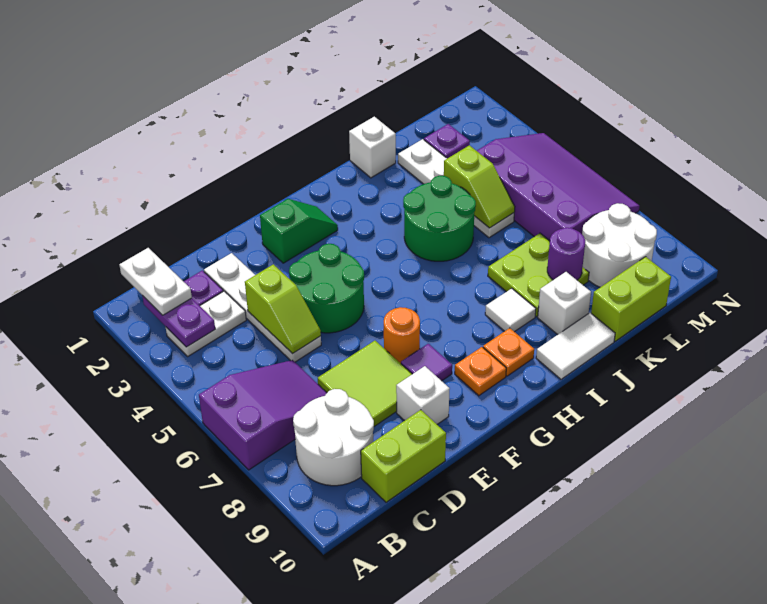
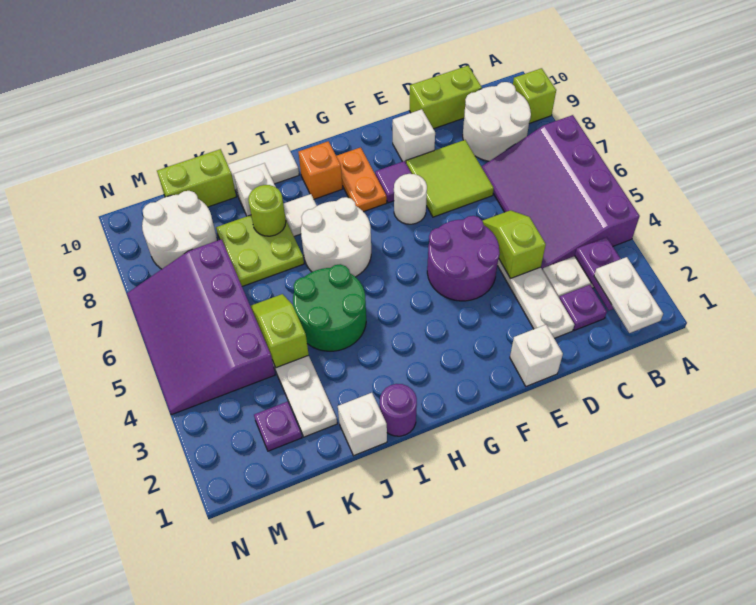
purple 2x3 slope [199,360,327,470] -> purple 3x4 slope [481,115,640,270]
none -> lime 1x1 brick [513,68,556,123]
none -> white 1x1 brick [510,325,563,386]
green 2x2 round brick [289,244,364,333] -> purple 2x2 round brick [427,216,500,301]
green 1x2 slope [260,199,338,263] -> none
orange 1x1 round brick [384,307,420,363] -> white 1x1 round brick [394,174,427,224]
orange 1x1 plate [455,347,506,396] -> orange 1x2 plate [336,147,387,212]
none -> white 2x2 round brick [301,197,371,277]
orange 1x1 plate [483,328,534,376] -> orange 1x1 brick [298,141,342,199]
none -> lime 1x1 round brick [248,185,286,236]
purple 1x1 round brick [547,228,585,280] -> purple 1x1 round brick moved to [380,384,417,436]

